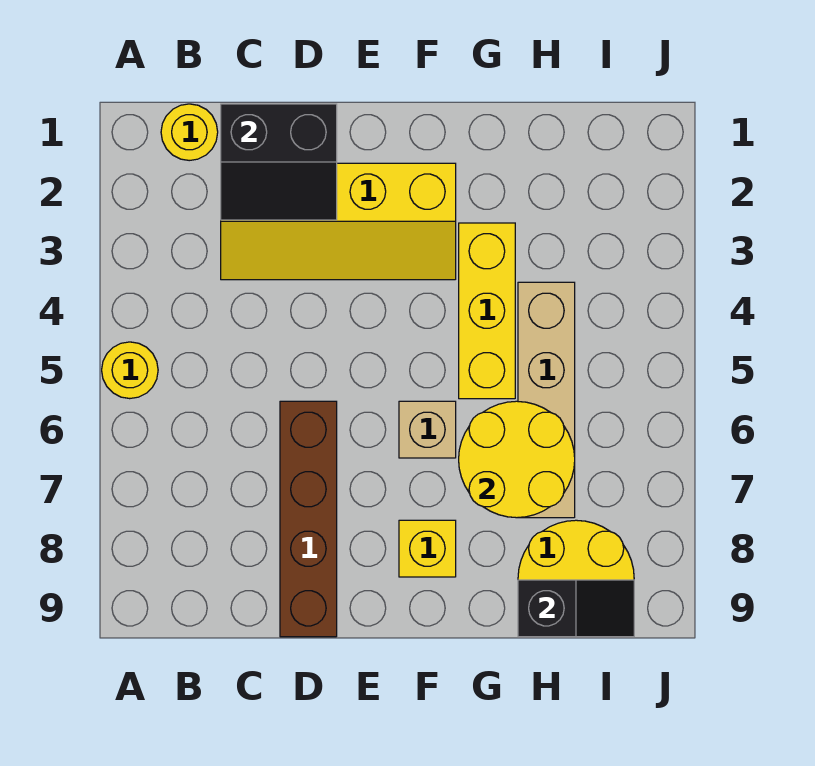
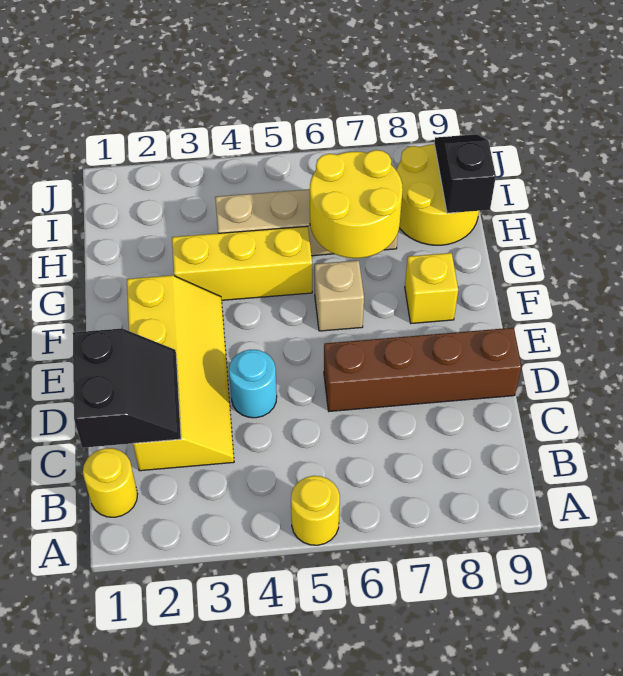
none -> cyan 1x1 round brick [229,350,277,418]

